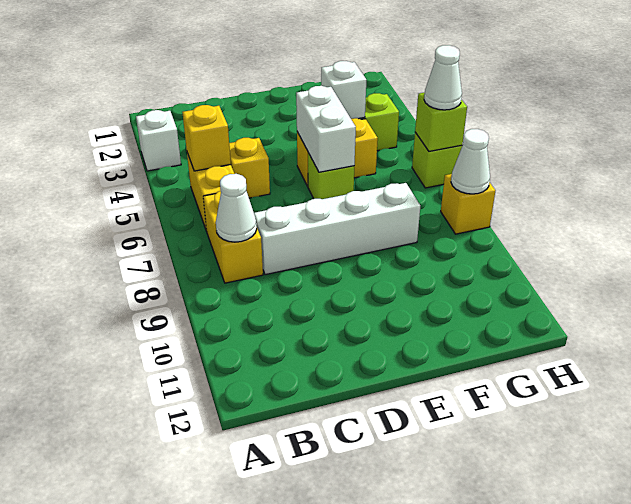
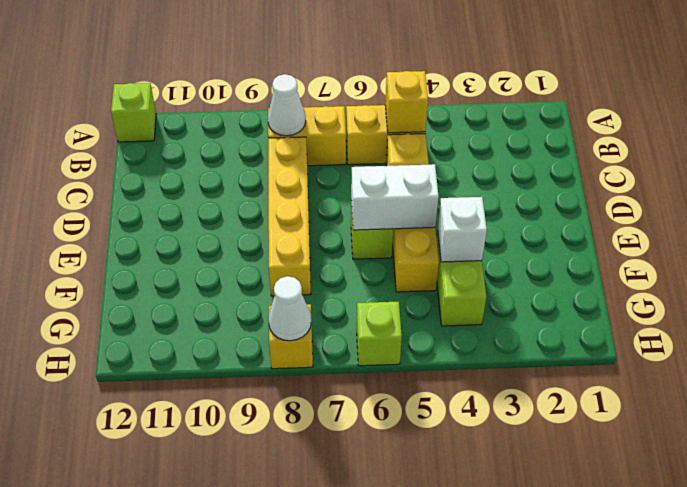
white 1x1 brick [136,110,181,171] -> none
white 1x4 brick [254,183,420,275] -> yellow 1x4 brick [268,137,311,296]
lime 1x1 brick [415,93,467,151] -> lime 1x1 brick moved to [111,83,156,142]
white 1x1 cone [424,45,462,110] -> none

